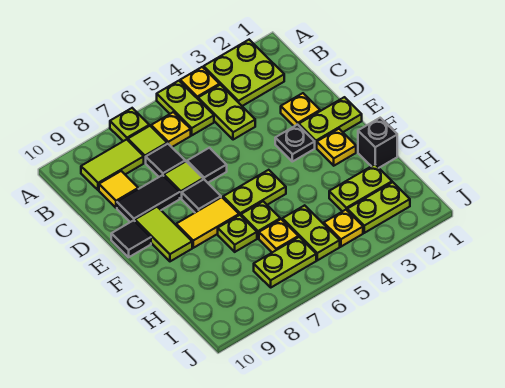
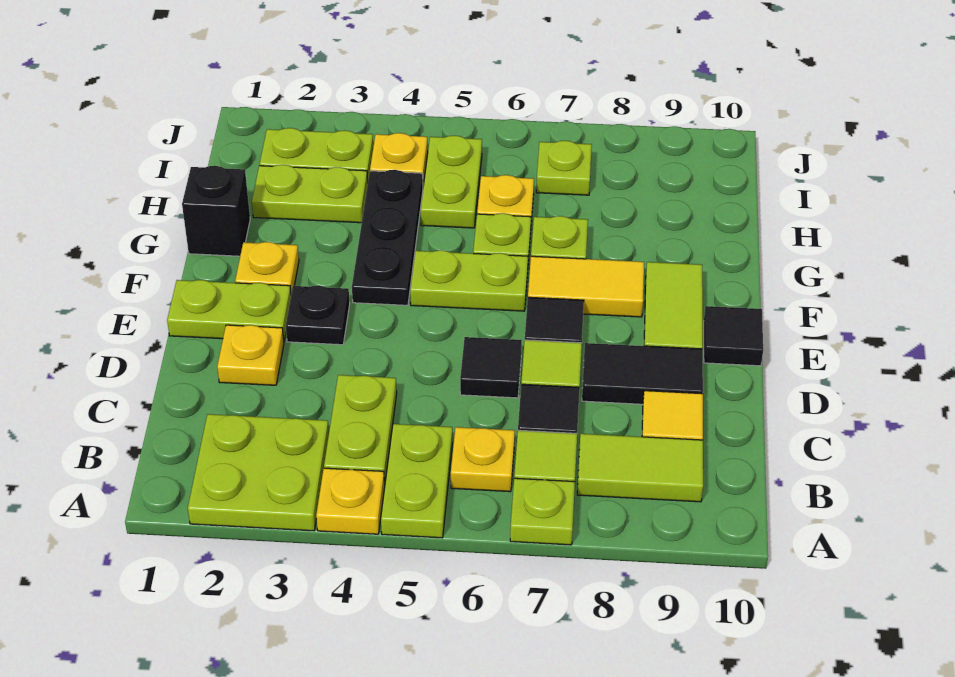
none -> black 1x3 plate [352,170,423,305]
lime 1x2 plate [254,237,316,287] -> lime 1x1 plate [536,141,592,195]

